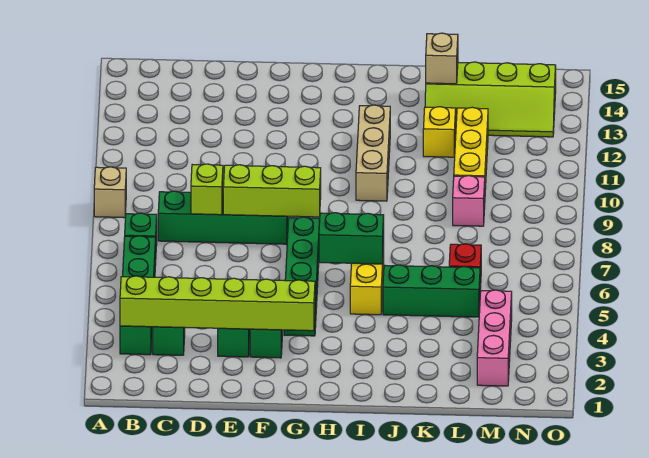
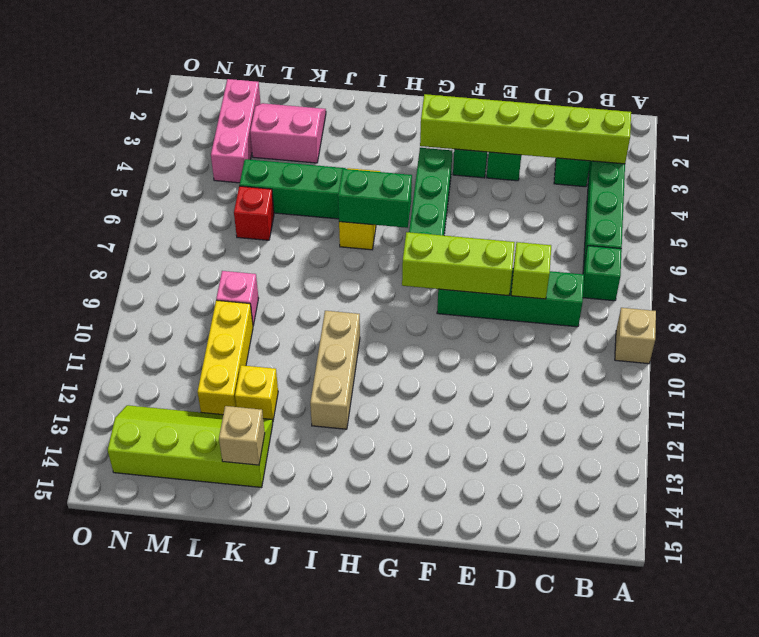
none -> pink 2x2 slope [250,103,326,163]

